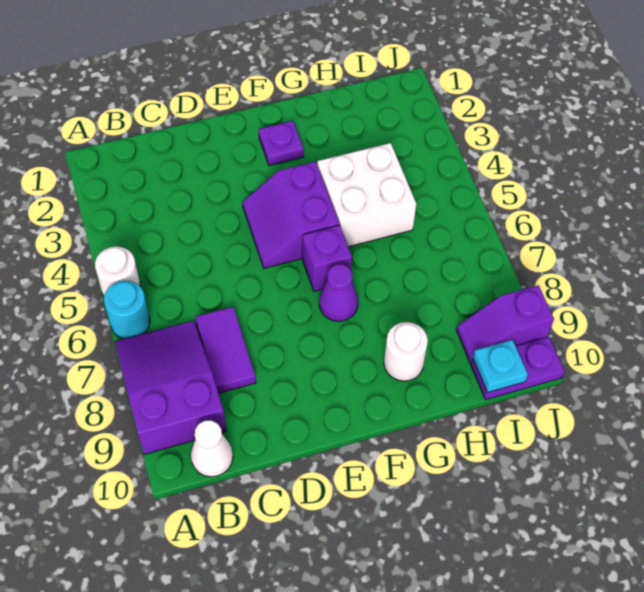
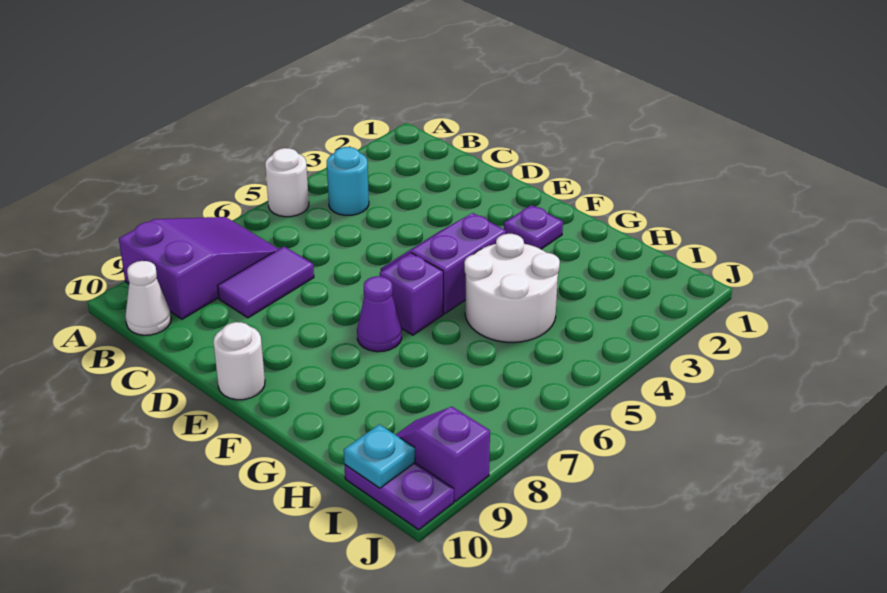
cyan 1x1 round brick [104,281,150,339] -> cyan 1x1 round brick moved to [327,147,369,215]
white 2x2 brick [317,143,416,247] -> white 2x2 round brick [464,234,560,342]
white 1x1 round brick [384,322,428,381] -> white 1x1 round brick moved to [213,322,265,400]

